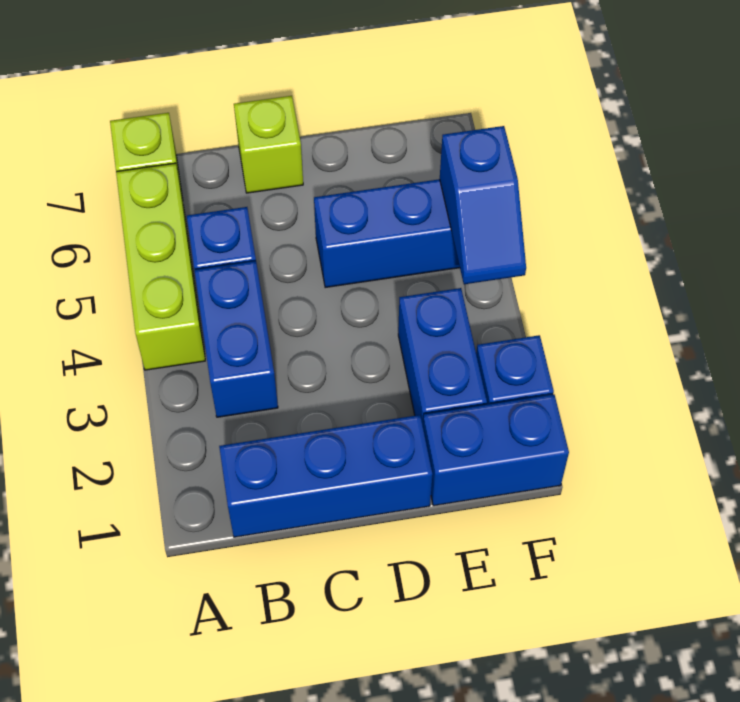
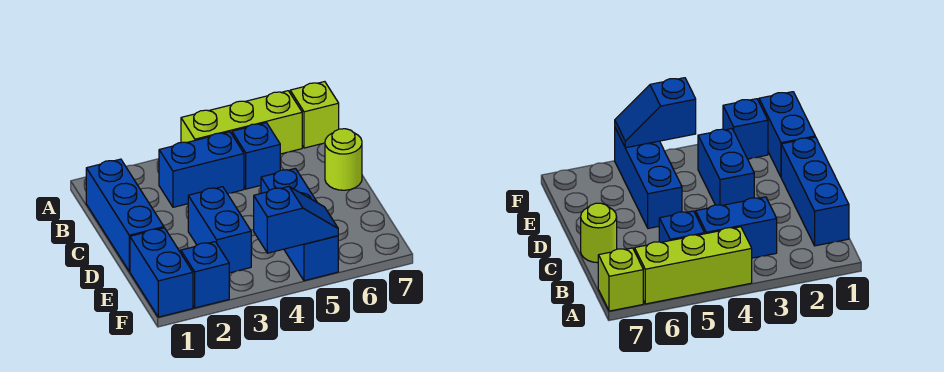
lime 1x1 brick [234,96,303,193] -> lime 1x1 round brick [325,129,362,190]
blue 1x2 brick [398,288,487,425] -> blue 1x2 brick turned to [188,187,251,273]
blue 1x2 slope [440,126,526,284] -> blue 1x2 slope turned to [254,187,338,253]

